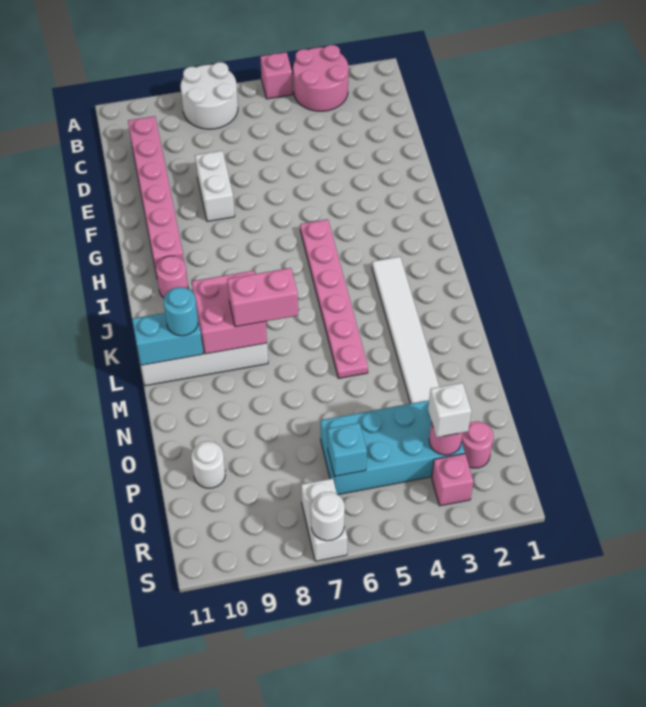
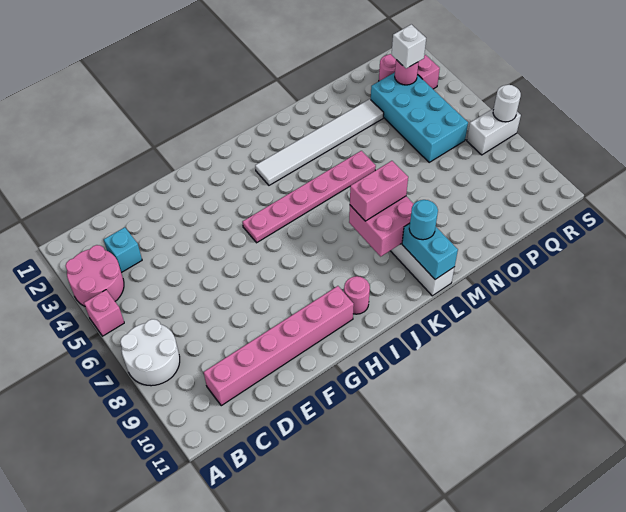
white 1x2 brick [195,151,235,222] -> none
pink 1x2 brick [227,268,298,327] -> pink 1x2 brick turned to [350,161,408,221]
white 1x1 round brick [191,441,225,488] -> none
cyan 1x1 brick [328,423,367,476] -> cyan 1x1 brick moved to [104,227,142,273]

